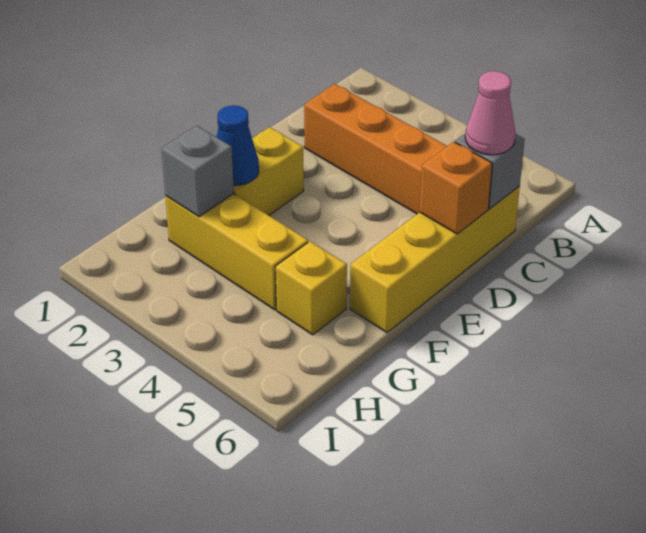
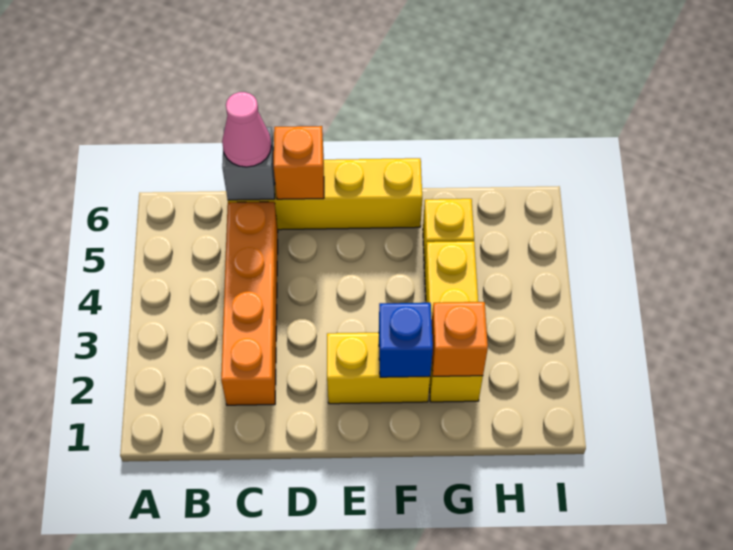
blue 1x1 cone [217,105,259,186] -> blue 1x1 brick [379,303,433,377]
grey 1x1 brick [161,126,234,217] -> orange 1x1 brick [432,302,488,376]

